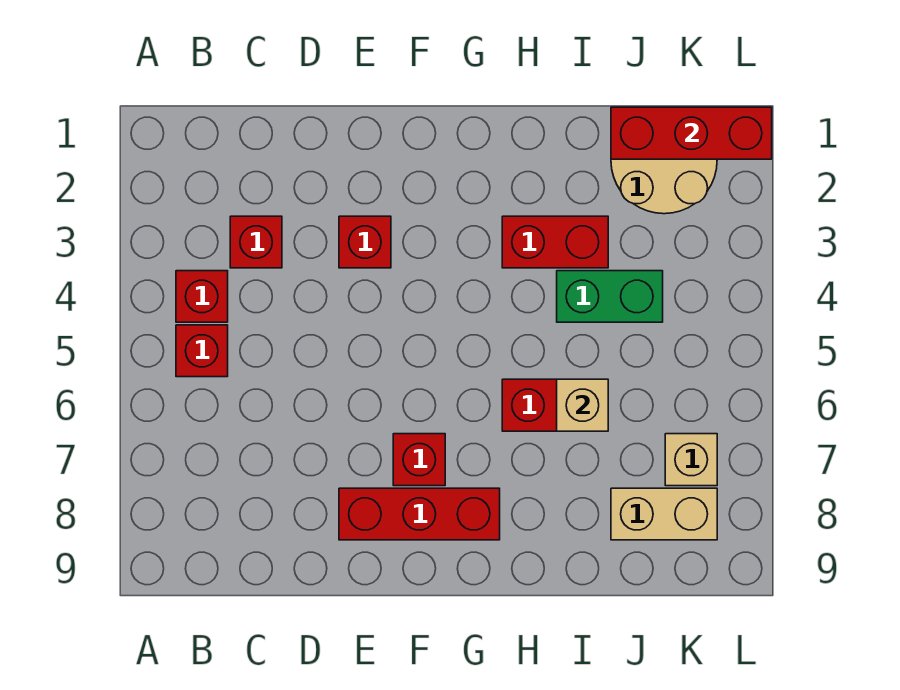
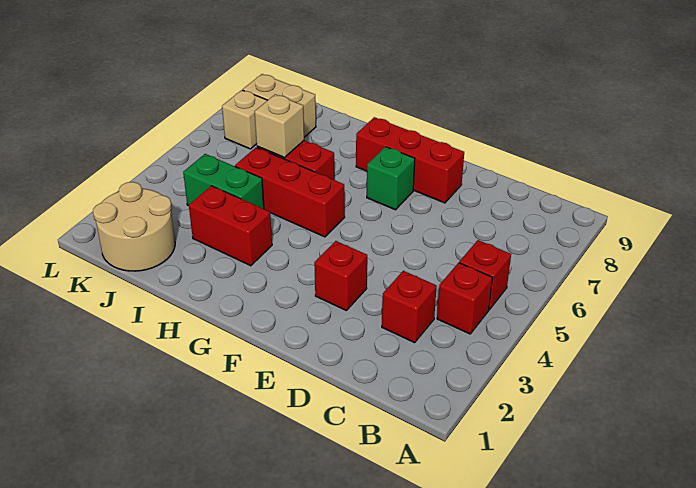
red 1x1 brick [393,434,445,486] -> green 1x1 brick [367,147,415,210]
red 1x3 brick [611,107,772,159] -> red 1x3 brick moved to [235,148,345,237]

